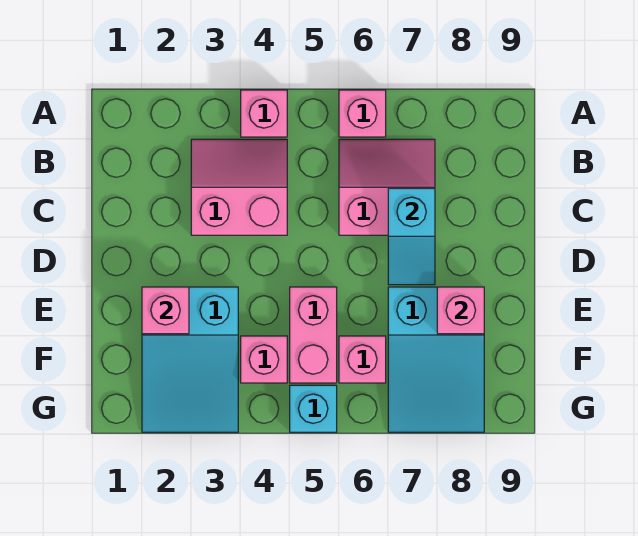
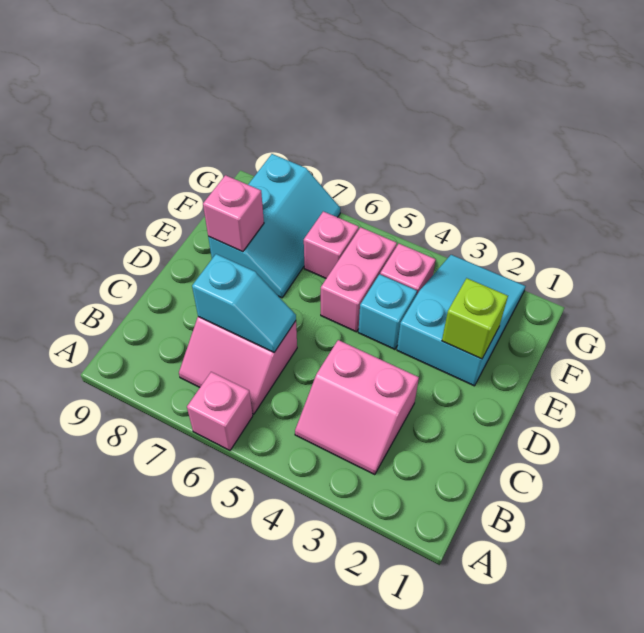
pink 1x1 brick [241,90,287,137] -> none
cyan 1x2 slope [388,188,435,285] -> cyan 1x2 slope turned to [192,254,296,352]
pink 1x1 brick [142,287,189,334] -> lime 1x1 brick [442,278,508,359]
cyan 2x3 slope [388,287,484,432] -> cyan 2x3 slope turned to [208,154,340,298]
cyan 1x1 brick [290,385,337,432] -> cyan 1x1 brick moved to [358,274,417,349]

